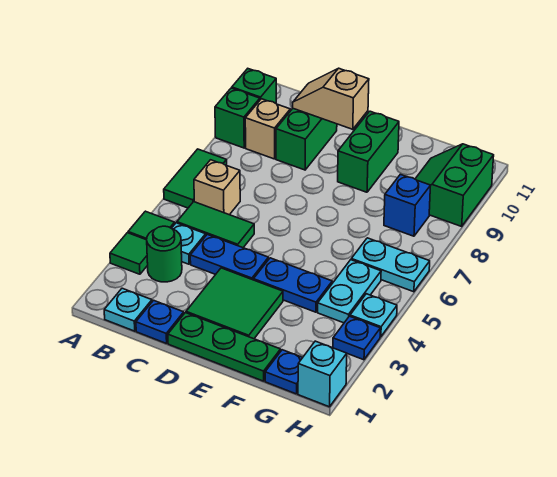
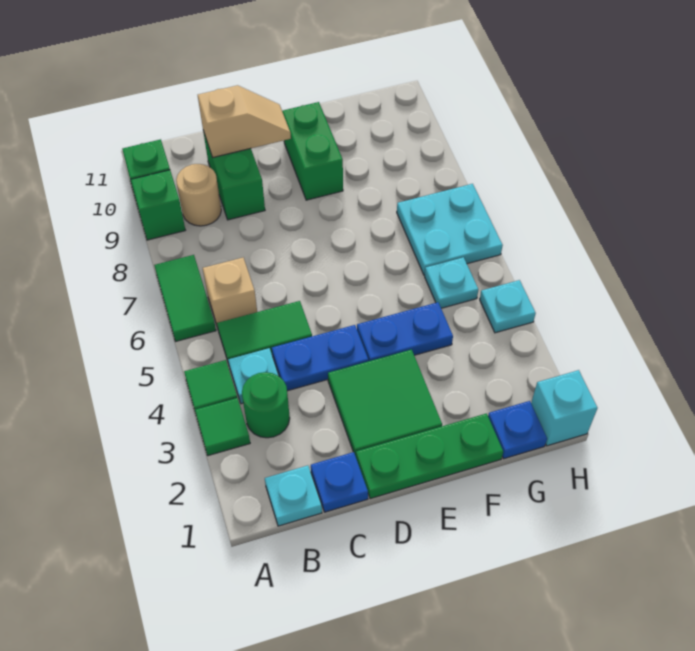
tan 1x1 brick [245,99,290,159] -> tan 1x1 round brick [176,164,221,226]
tan 1x2 slope [293,68,369,129] -> tan 1x2 slope turned to [198,85,291,158]
cyan 1x2 plate [318,260,381,323] -> cyan 1x1 plate [425,257,478,308]
cyan 1x2 plate [351,238,430,292] -> cyan 2x2 plate [397,184,503,275]
blue 1x1 brick [384,174,431,236] -> none
green 2x2 slope [415,144,494,226] -> none
blue 1x1 plate [333,316,380,360] -> none

